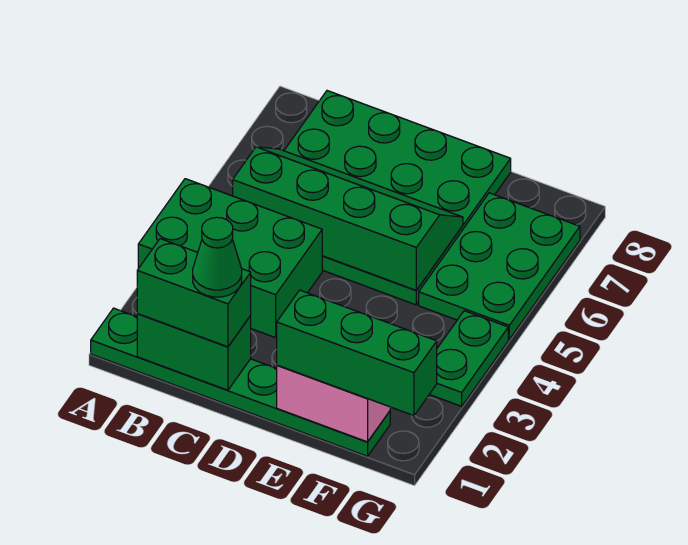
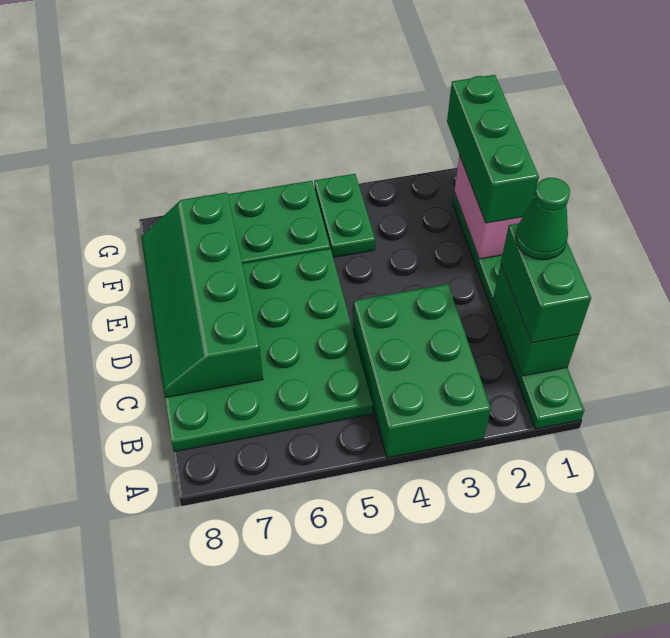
green 2x4 slope [233,147,463,290] -> green 2x4 slope moved to [141,192,263,398]
green 1x2 plate [429,311,508,406] -> green 1x2 plate turned to [314,174,375,257]

